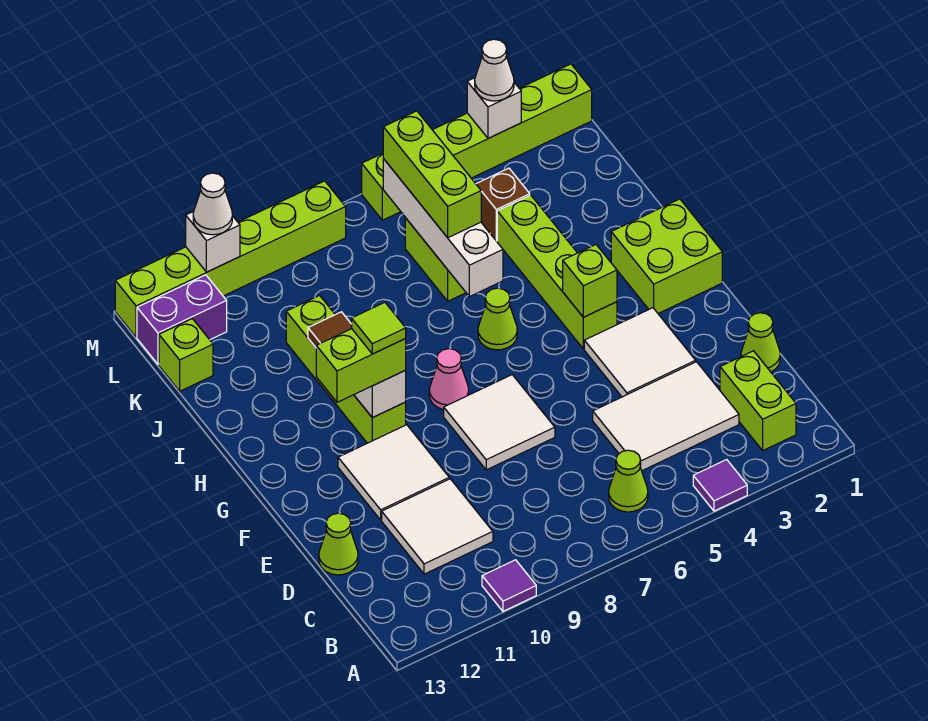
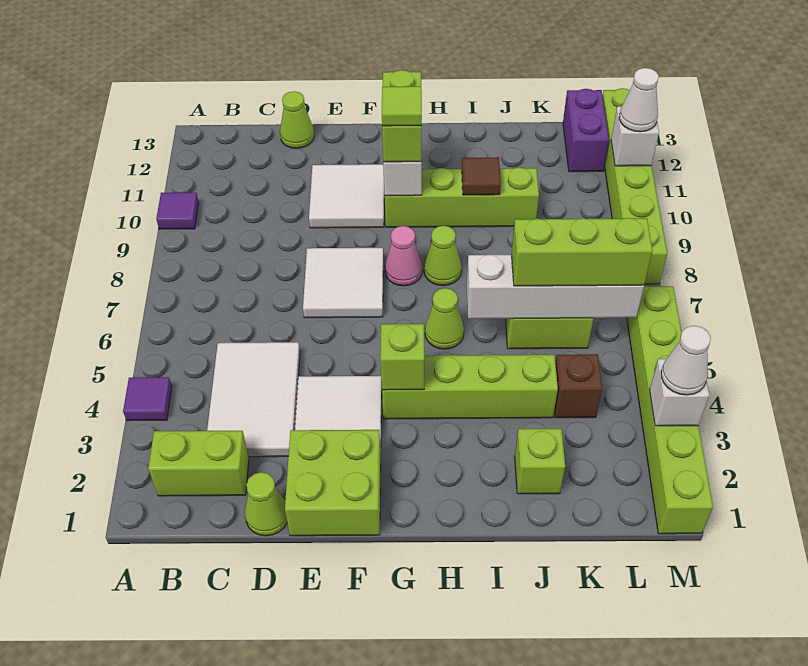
lime 1x1 cone [609,450,648,512] -> lime 1x1 cone moved to [424,226,462,286]
white 2x2 tile [382,479,493,574] -> none
lime 2x2 brick [611,199,722,313] -> lime 2x2 brick moved to [285,430,381,536]
lime 1x1 brick [159,319,213,391] -> lime 1x1 brick moved to [515,429,565,494]

